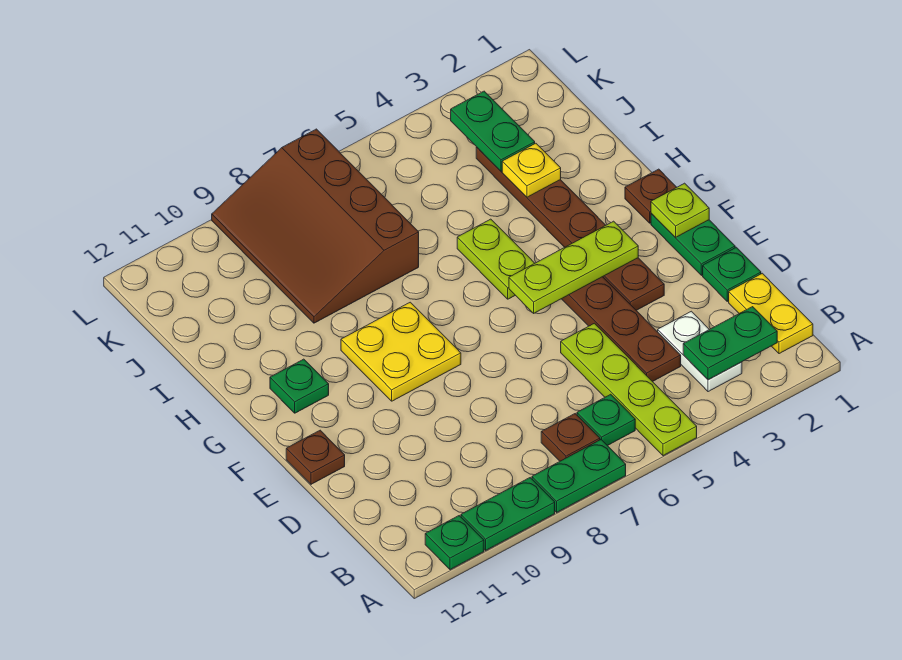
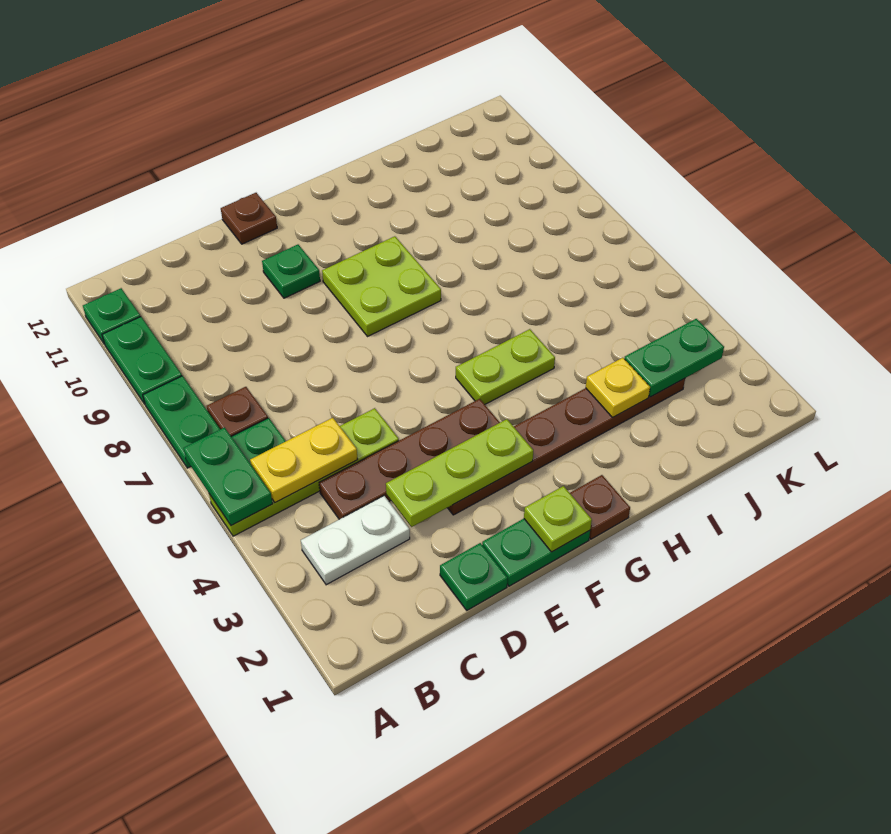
yellow 1x2 plate [729,273,813,354] -> yellow 1x2 plate moved to [250,418,358,503]
green 1x2 plate [683,307,777,380] -> green 1x2 plate moved to [184,428,273,526]
lime 1x3 plate [509,221,638,313] -> lime 1x3 plate turned to [386,419,533,527]
yellow 2x2 plate [341,302,461,401] -> lime 2x2 plate [322,236,441,336]
green 1x1 plate [270,359,329,413] -> green 1x1 plate moved to [262,245,320,298]
brown 3x4 slope [212,129,419,323] -> none

